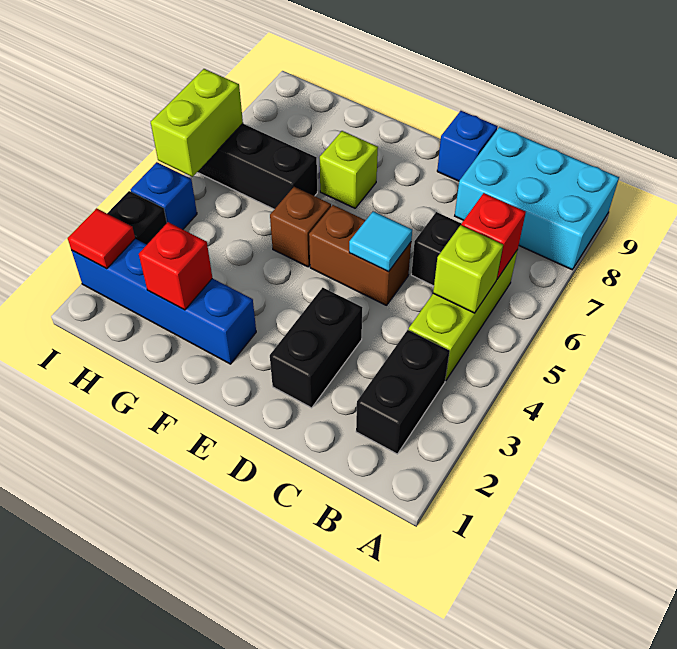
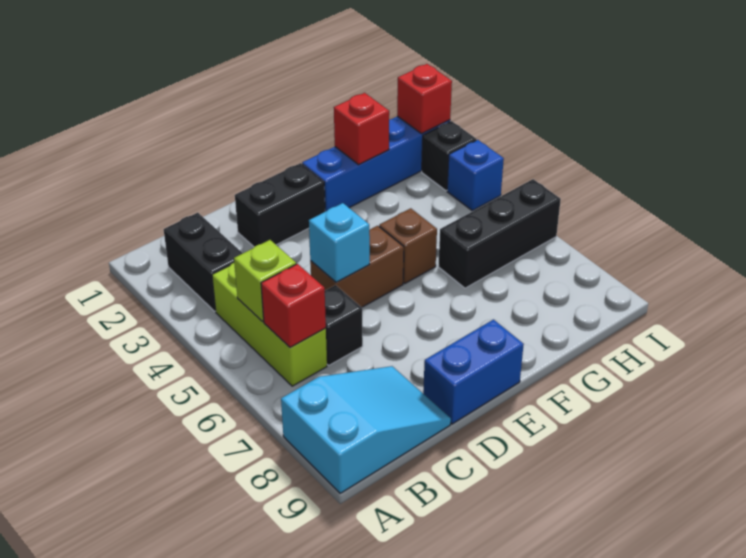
cyan 2x3 brick [455,127,619,270] -> cyan 2x3 slope [281,366,451,493]
black 1x2 brick [270,288,362,408] -> black 1x2 brick turned to [235,163,325,247]
cyan 1x1 tile [349,211,412,272] -> cyan 1x1 brick [309,203,370,282]
blue 1x1 brick [437,111,497,181] -> blue 1x2 brick [423,320,524,424]
lime 1x1 brick [320,131,378,208] -> none
red 1x1 tile [68,208,135,269] -> red 1x1 brick [397,64,452,134]
lime 1x2 brick [151,69,243,177] -> none

